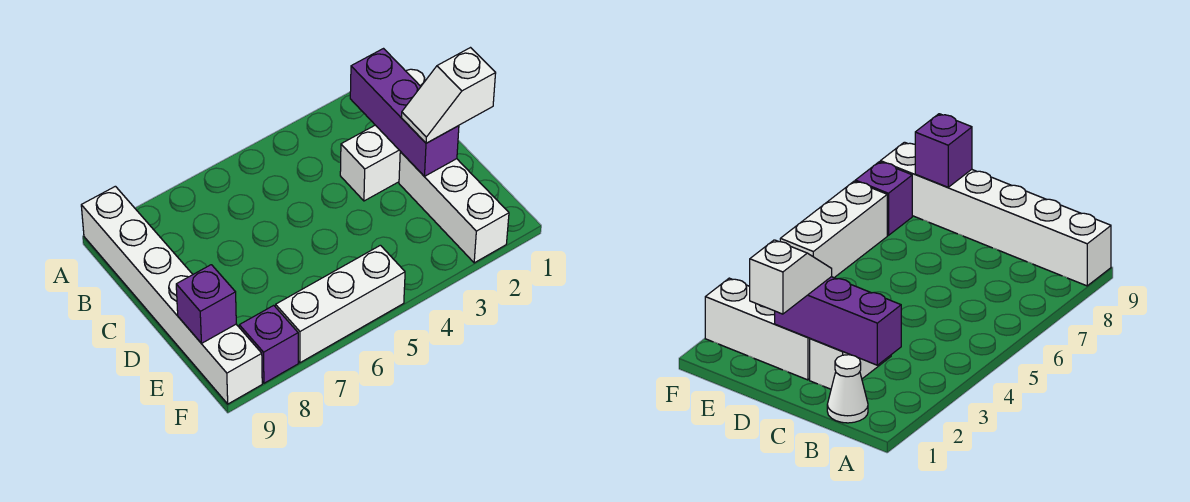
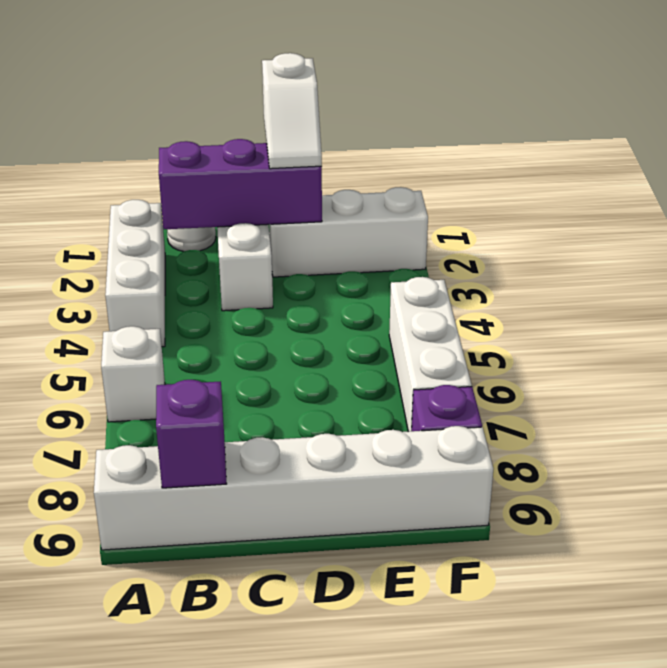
none -> white 1x3 brick [105,200,165,347]
none -> white 1x1 brick [101,326,165,422]
purple 1x1 brick [176,265,236,343] -> purple 1x1 brick moved to [156,380,226,488]

